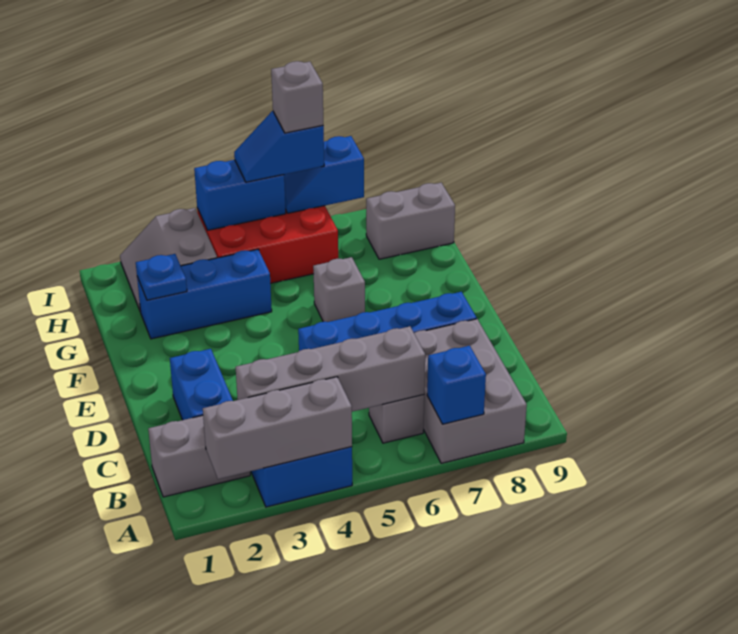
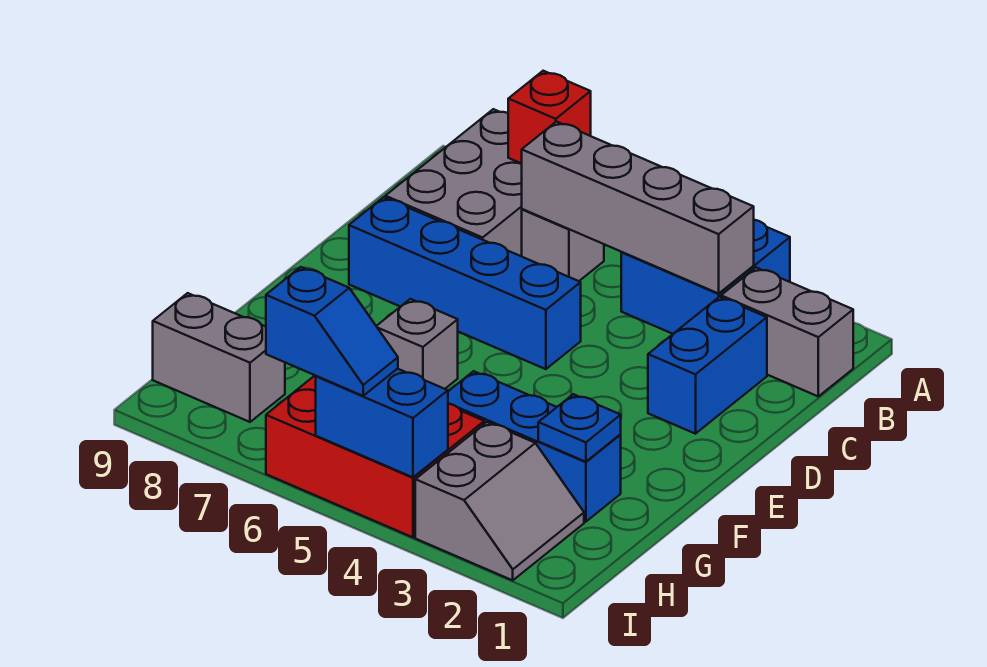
grey 1x3 brick [203,377,352,479] -> none
blue 1x1 brick [427,346,486,424] -> red 1x1 brick [508,71,591,164]
blue 1x2 slope [284,136,364,213] -> none
grey 1x1 brick [271,61,323,133] -> none

